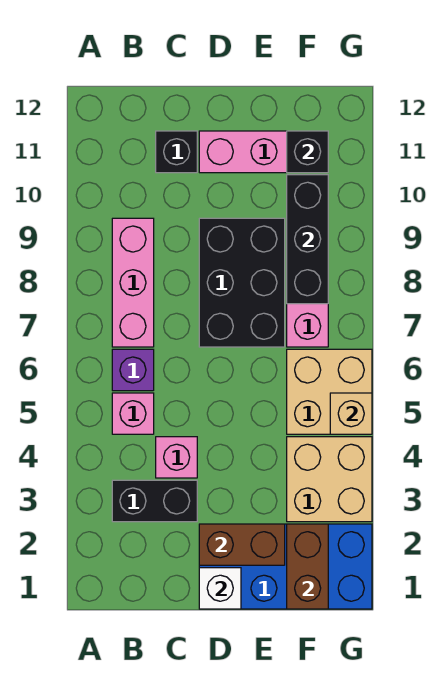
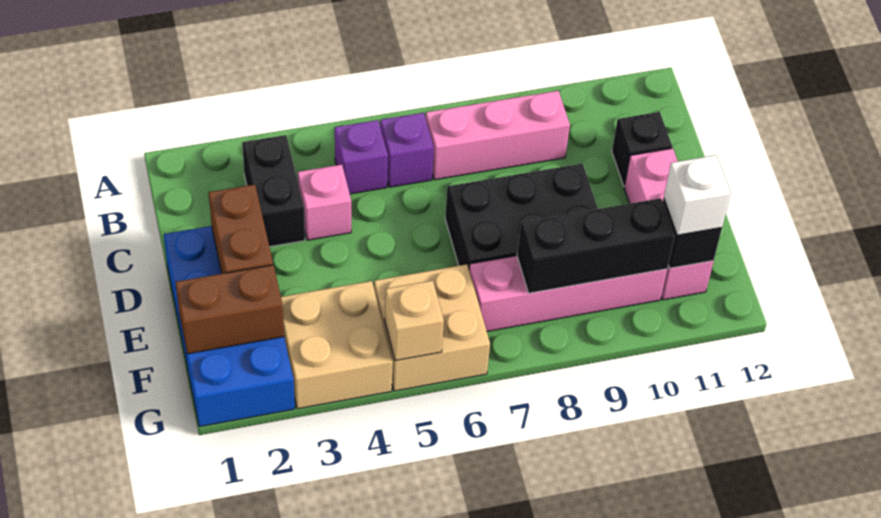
pink 1x1 brick [112,393,154,434] -> purple 1x1 brick [335,120,388,194]
white 1x1 brick [199,568,241,609] -> white 1x1 brick moved to [664,155,731,235]

